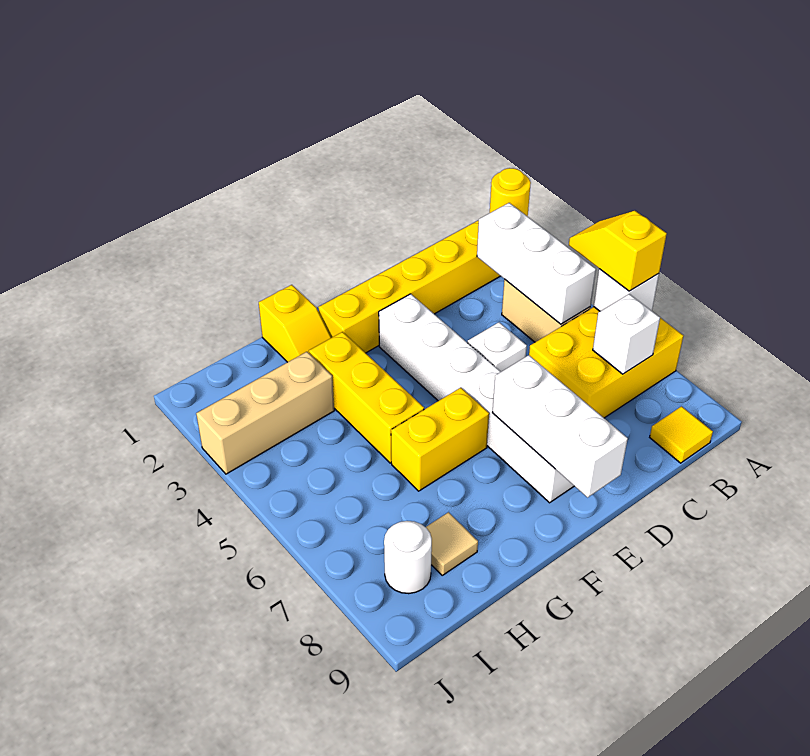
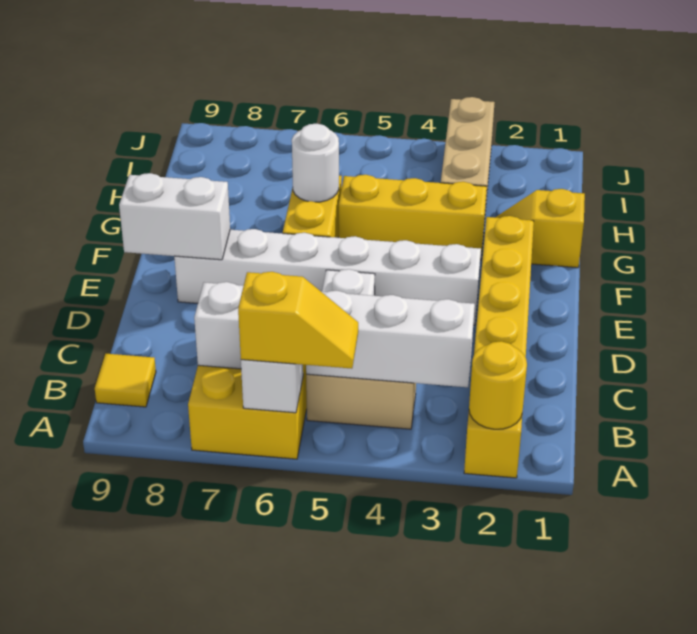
white 1x3 brick [492,355,628,497] -> white 1x2 brick [119,173,230,260]
tan 1x1 tile [426,512,478,575] -> none
white 1x1 round brick [384,521,432,594] -> white 1x1 round brick moved to [292,124,339,202]

